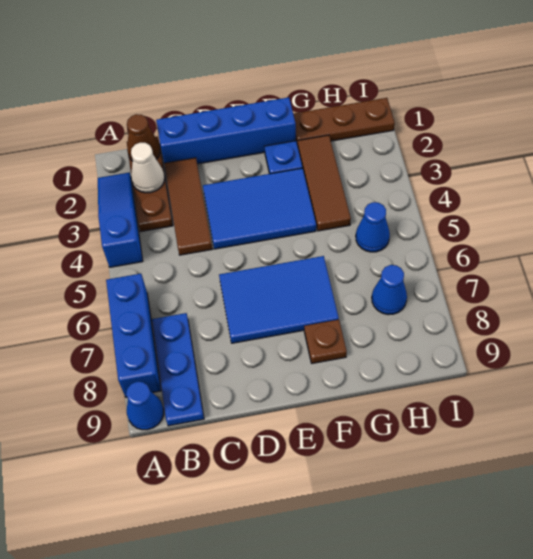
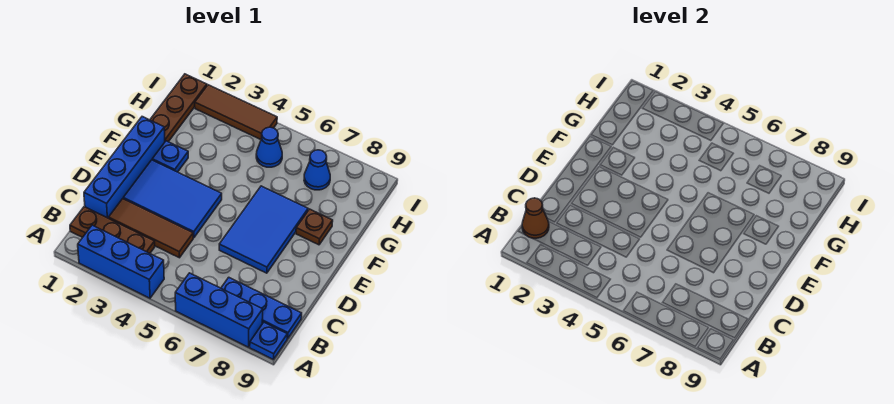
blue 1x3 slope [98,173,143,267] -> blue 1x3 brick [78,225,164,298]
blue 1x1 cone [126,382,164,430] -> blue 1x1 plate [250,322,287,360]
white 1x1 cone [131,143,165,193] -> none
blue 2x3 tile [203,168,316,249] -> blue 2x3 tile turned to [123,160,222,238]
brown 1x3 tile [298,135,351,231] -> brown 1x3 tile moved to [195,85,277,139]

